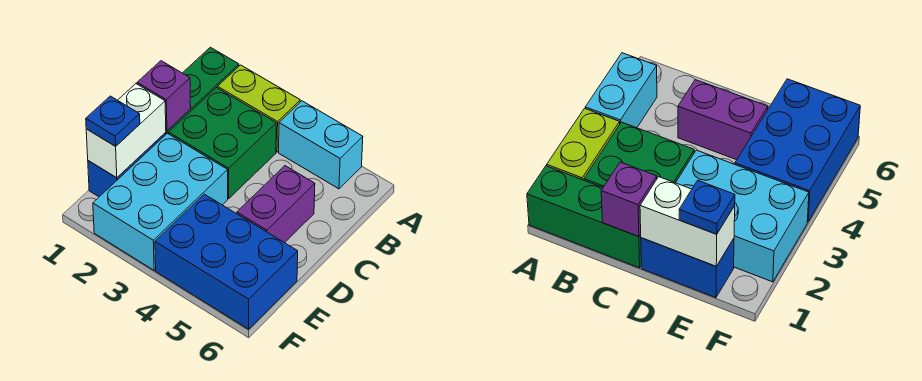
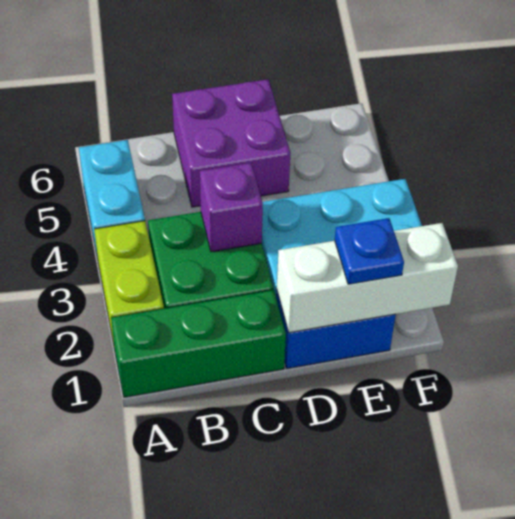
purple 1x1 brick [137,61,191,131] -> purple 1x1 brick moved to [200,163,263,252]
purple 1x2 brick [237,166,315,243] -> purple 2x2 brick [172,79,290,207]
white 1x2 brick [86,84,166,178] -> white 1x3 brick [277,223,458,333]
blue 2x3 brick [155,194,298,329] -> none

